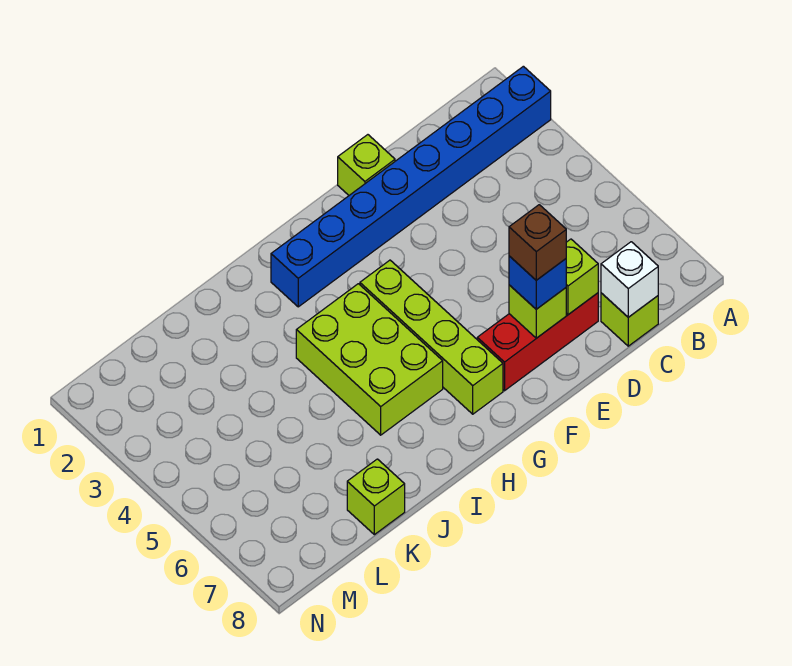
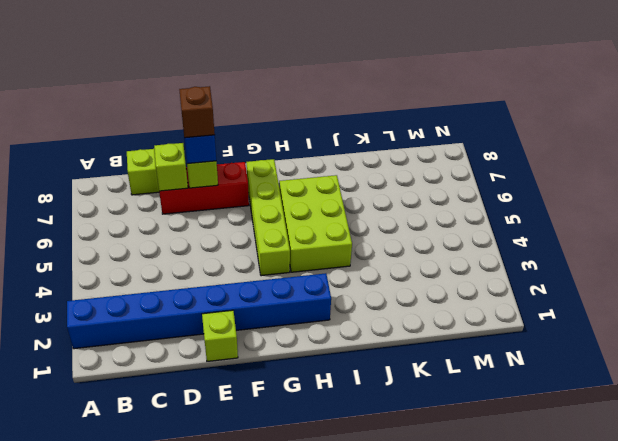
white 1x1 brick [601,242,658,317] -> none
lime 1x1 brick [347,459,405,535] -> none

